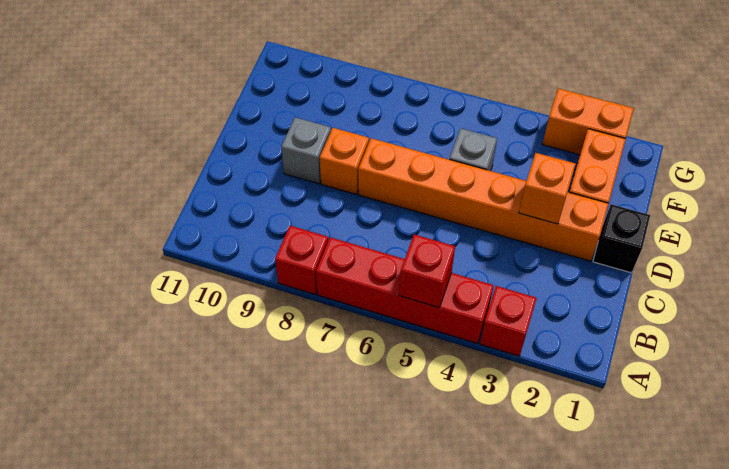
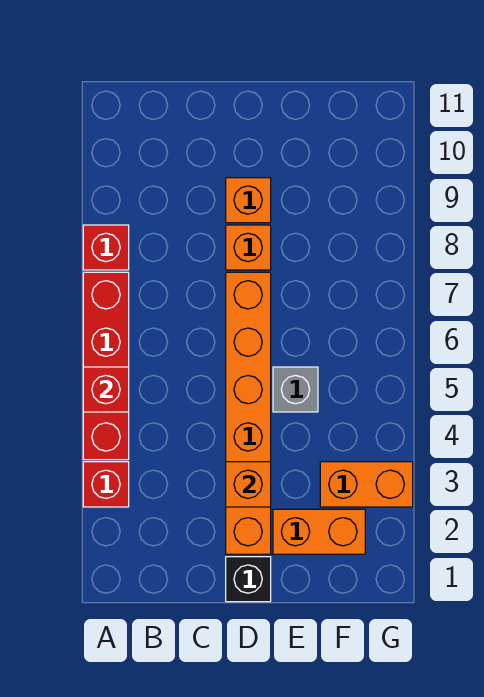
grey 1x1 brick [281,117,331,184] -> orange 1x1 brick [226,178,271,223]
orange 1x2 brick [542,88,634,155] -> orange 1x2 brick turned to [320,462,413,507]

